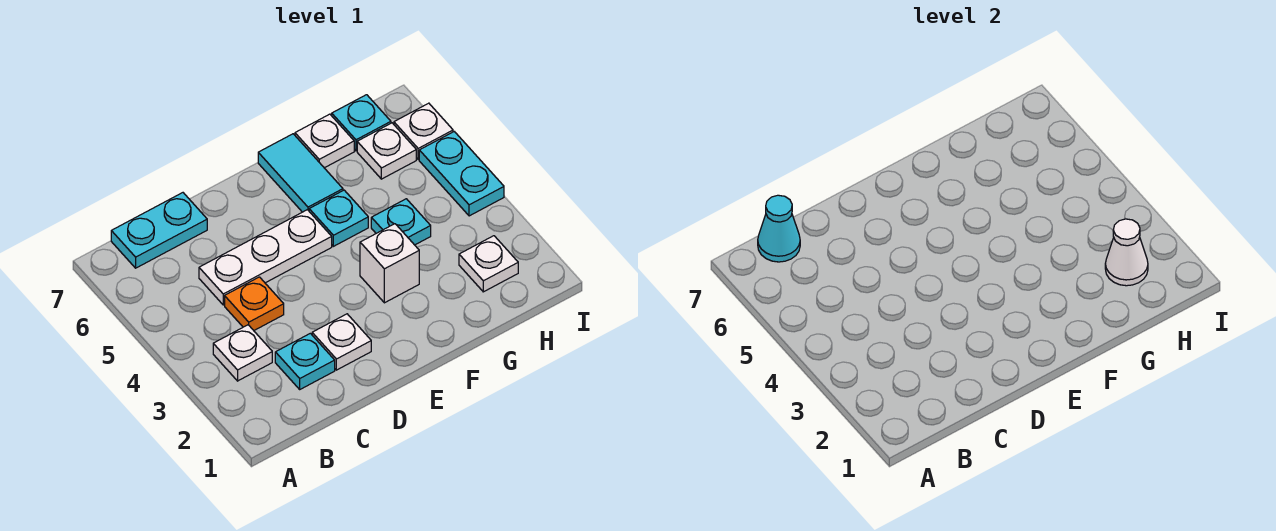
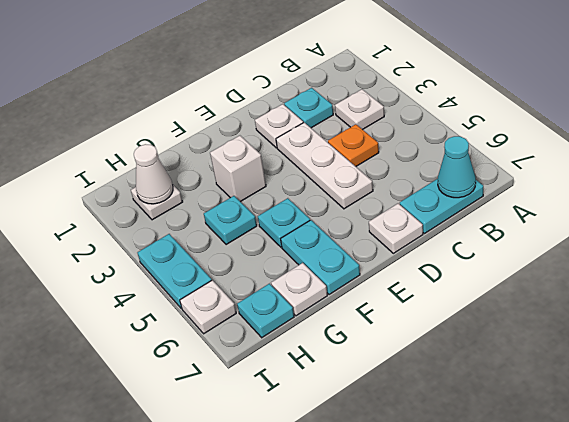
white 1x3 plate [199,210,332,305] -> white 1x3 plate turned to [276,123,373,209]
cyan 1x2 tile [258,134,343,212] -> cyan 1x2 plate [281,220,360,295]
white 1x1 plate [357,123,416,179] -> white 1x1 plate moved to [369,203,423,253]

